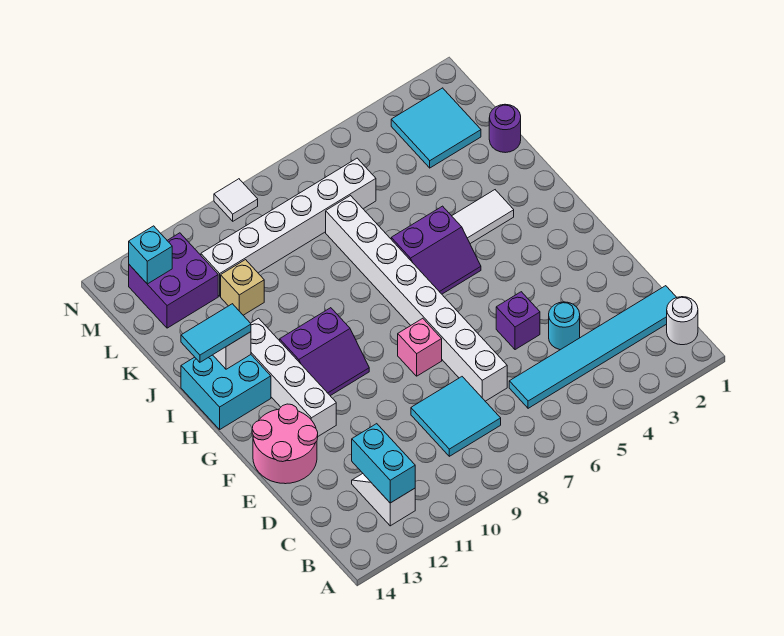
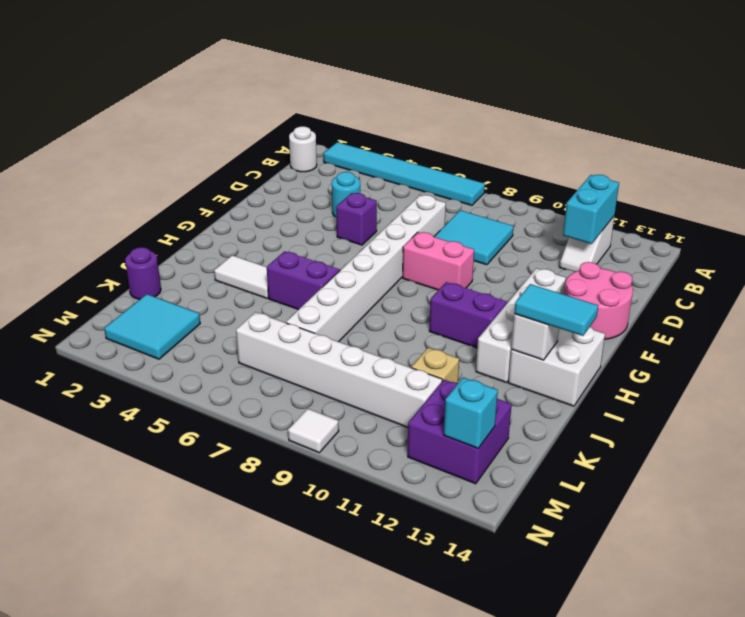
cyan 1x6 tile [509,286,677,408] -> cyan 1x6 tile moved to [323,142,485,205]
pink 1x1 brick [398,318,442,376] -> pink 1x2 brick [403,232,474,290]
cyan 2x2 brick [181,355,271,429] -> white 2x2 brick [508,327,605,406]

